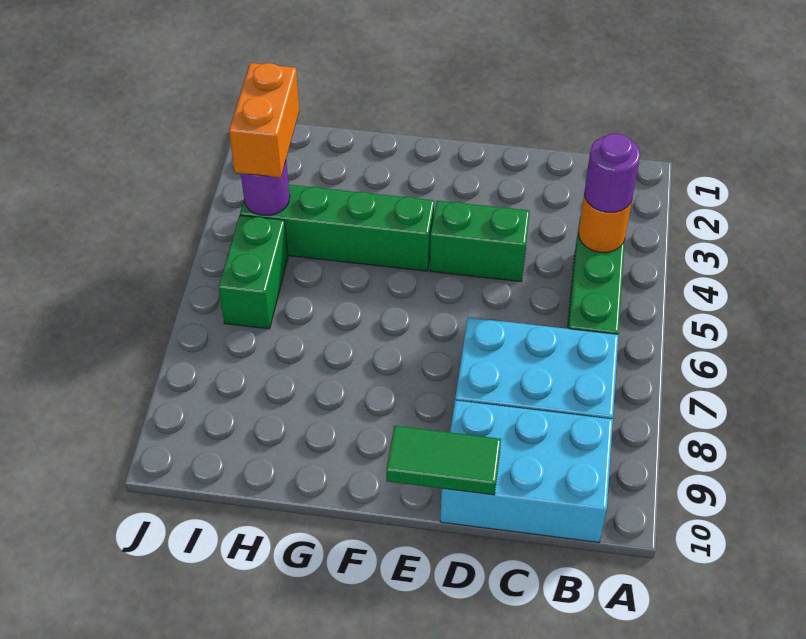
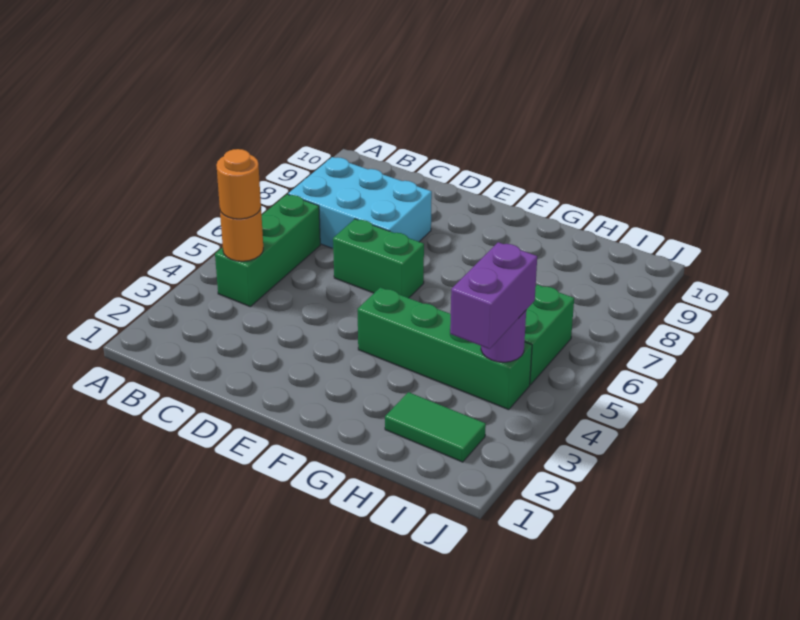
purple 1x1 round brick [584,133,640,212] -> orange 1x1 round brick [217,149,261,219]
cyan 2x3 brick [440,400,613,542] -> none
green 1x2 brick [430,201,530,282] -> green 1x2 brick moved to [333,219,424,298]
green 1x2 tile [386,426,501,495] -> green 1x2 tile moved to [385,392,486,462]
orange 1x2 brick [229,63,299,178] -> purple 1x2 brick [450,242,537,349]

